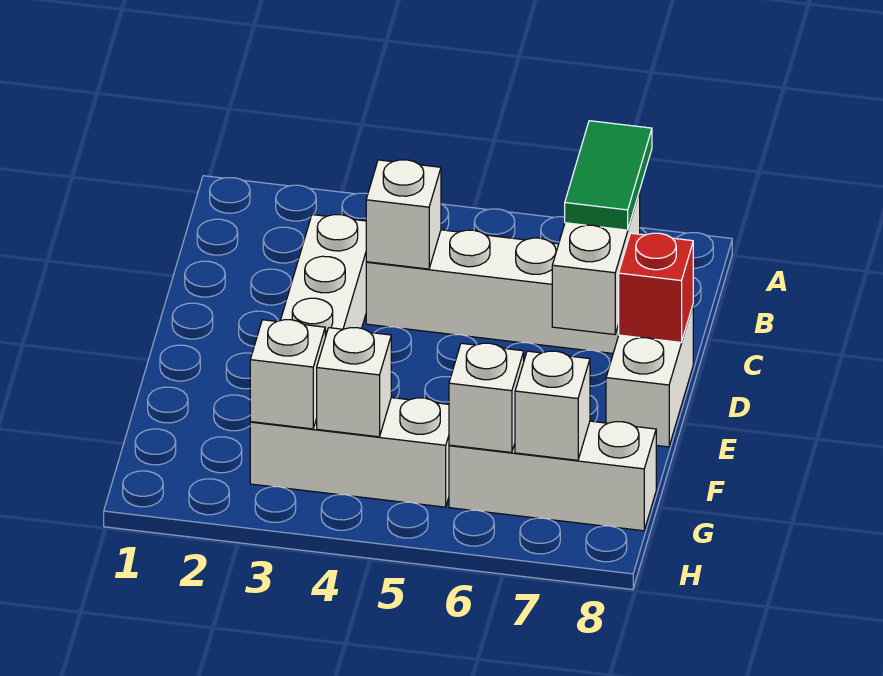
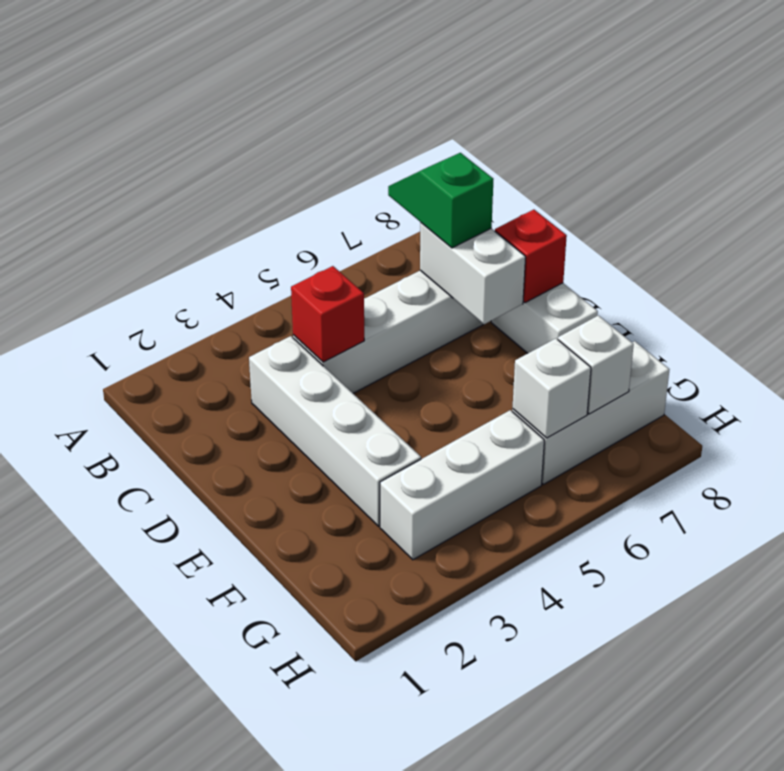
green 1x2 tile [565,121,652,230] -> green 1x2 slope [388,153,493,248]
white 1x1 brick [366,160,441,269] -> red 1x1 brick [291,266,364,362]
white 1x1 brick [250,320,325,429] -> none
white 1x1 brick [317,328,391,437] -> none

